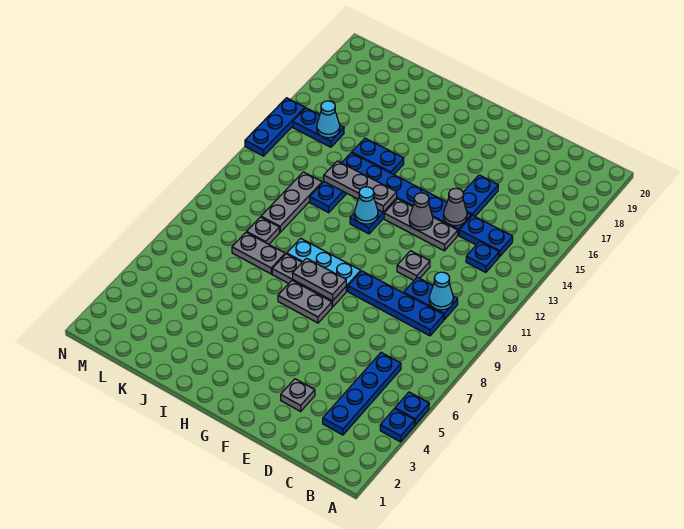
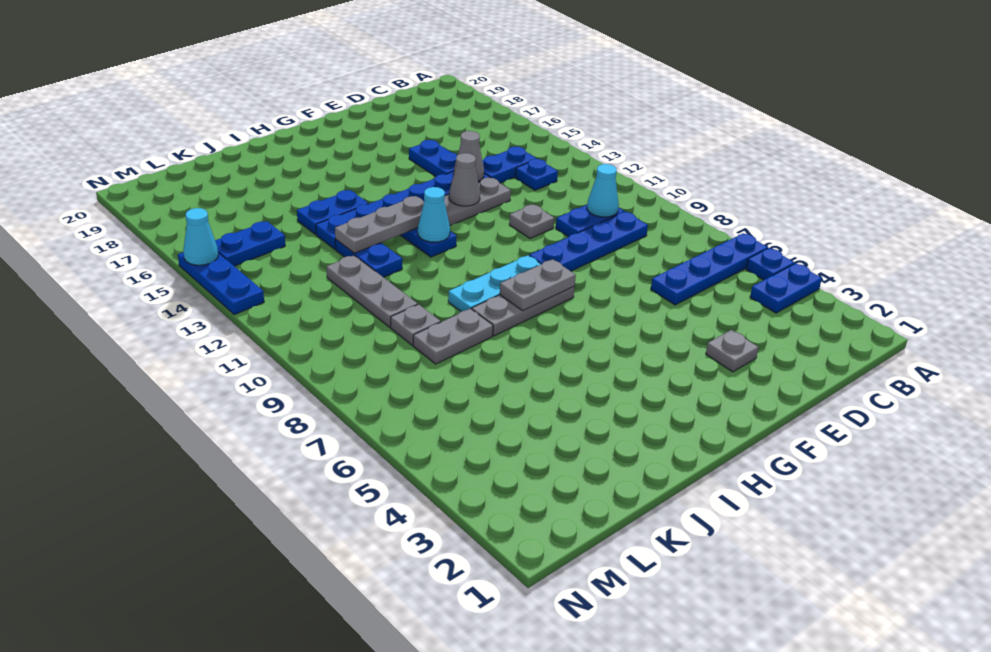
blue 1x1 plate [380,409,415,442] -> blue 1x2 plate [750,263,822,313]
blue 1x4 plate [323,353,401,435] -> blue 1x4 plate turned to [651,233,768,305]
grey 1x2 plate [278,281,332,323] -> none
cyan 1x1 cone [317,101,340,138] -> cyan 1x1 cone moved to [183,208,218,265]

